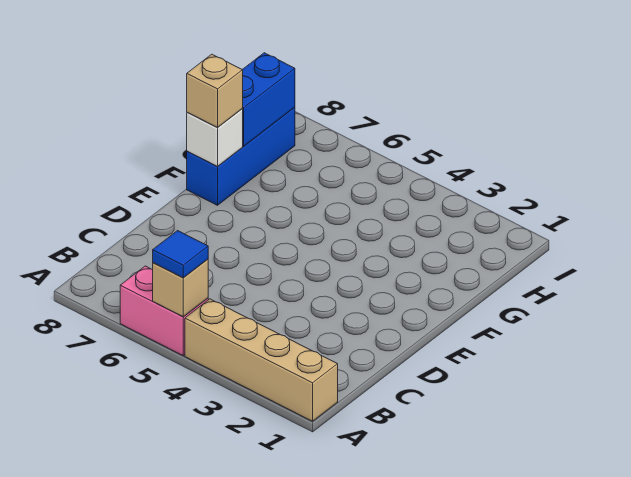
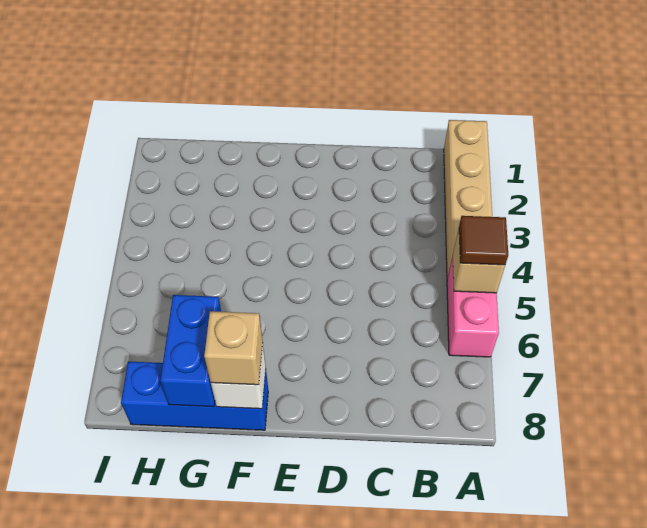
blue 1x1 tile [153,231,208,278] -> brown 1x1 tile [459,216,508,265]
blue 1x2 brick [242,53,295,146] -> blue 1x2 brick turned to [160,295,221,407]

